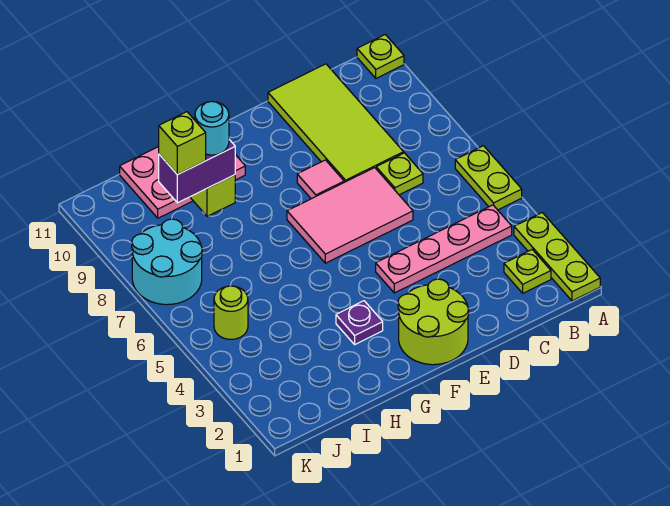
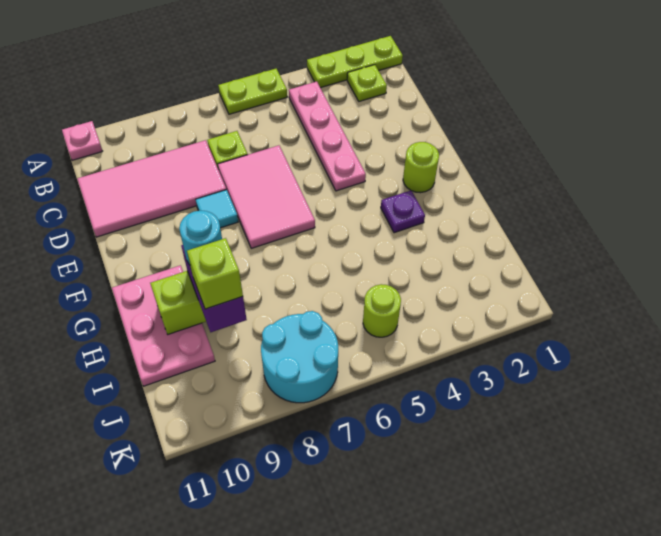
lime 1x1 plate [357,35,404,78] -> pink 1x1 plate [62,121,102,160]
lime 2x4 tile [268,64,404,182] -> pink 2x4 tile [77,140,226,237]
lime 2x2 round brick [398,279,469,365] -> lime 1x1 round brick [403,142,439,193]
pink 1x1 tile [297,160,344,199] -> cyan 1x1 tile [196,190,238,228]

